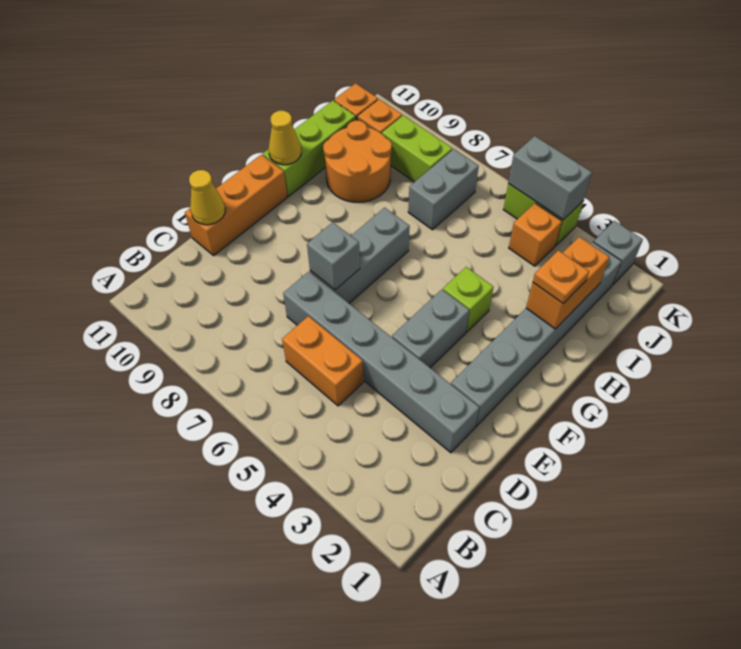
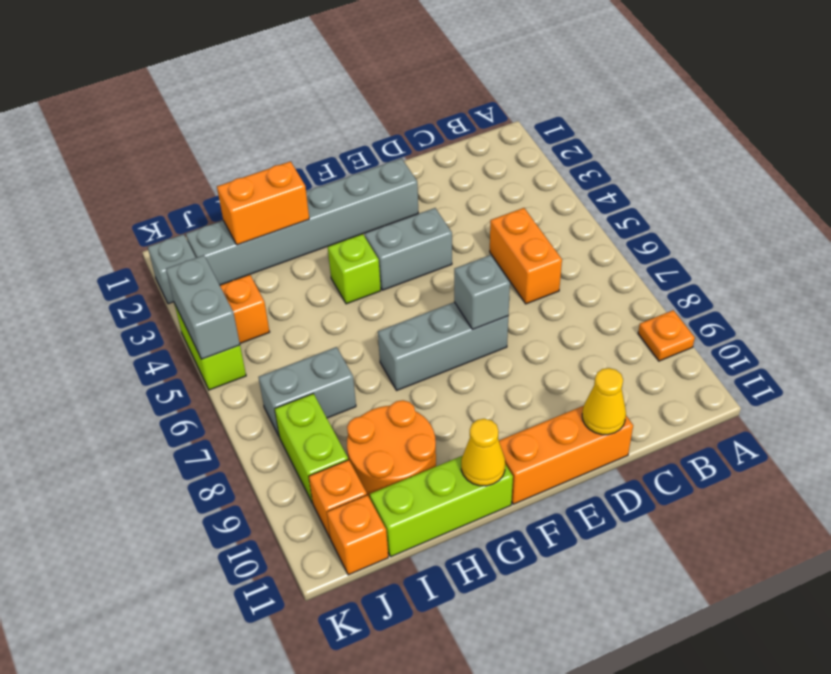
grey 1x6 brick [283,272,479,453] -> none
orange 1x1 plate [533,250,589,303] -> orange 1x1 plate moved to [638,310,695,361]

